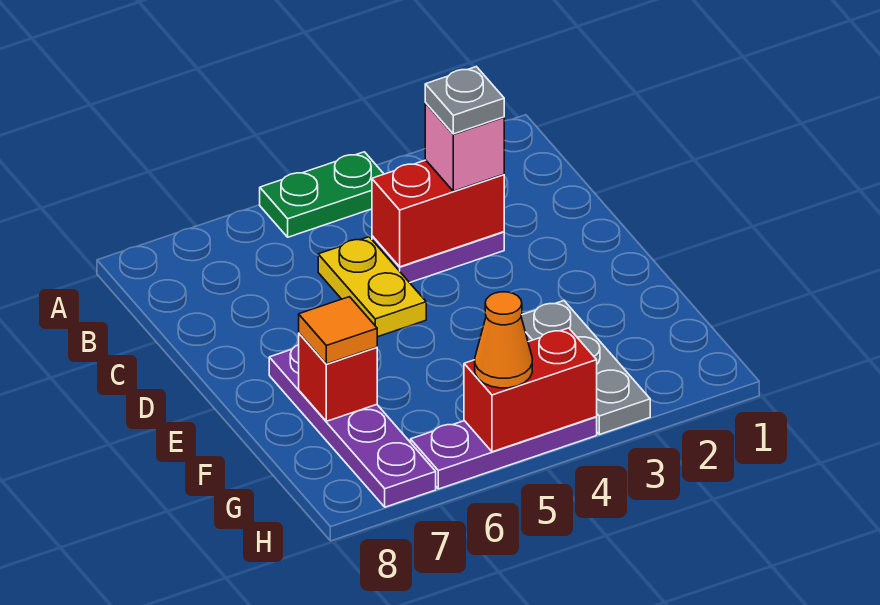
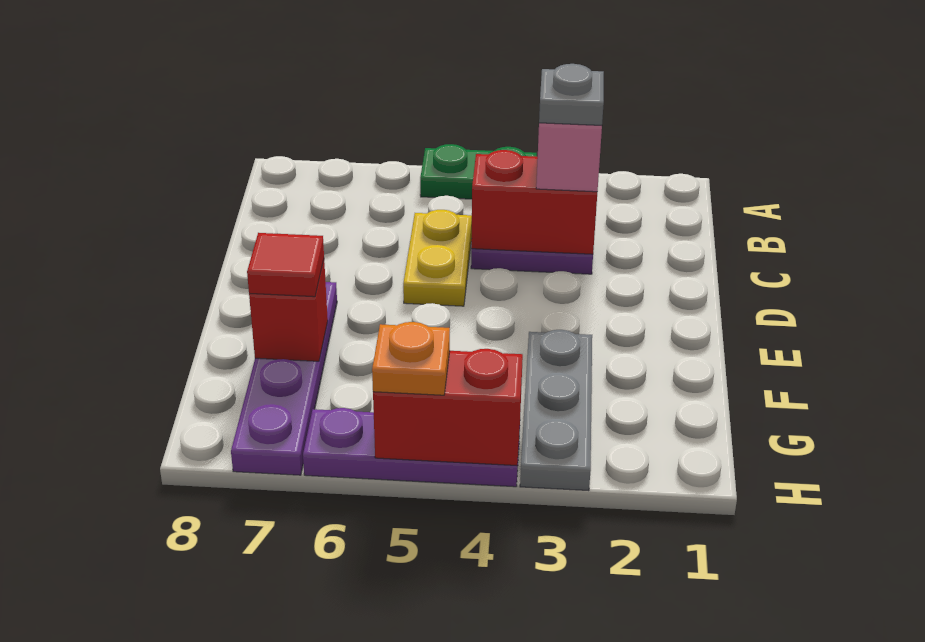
orange 1x1 tile [299,297,377,364] -> red 1x1 tile [247,233,324,297]
orange 1x1 cone [475,292,532,388] -> orange 1x1 plate [372,322,450,395]

